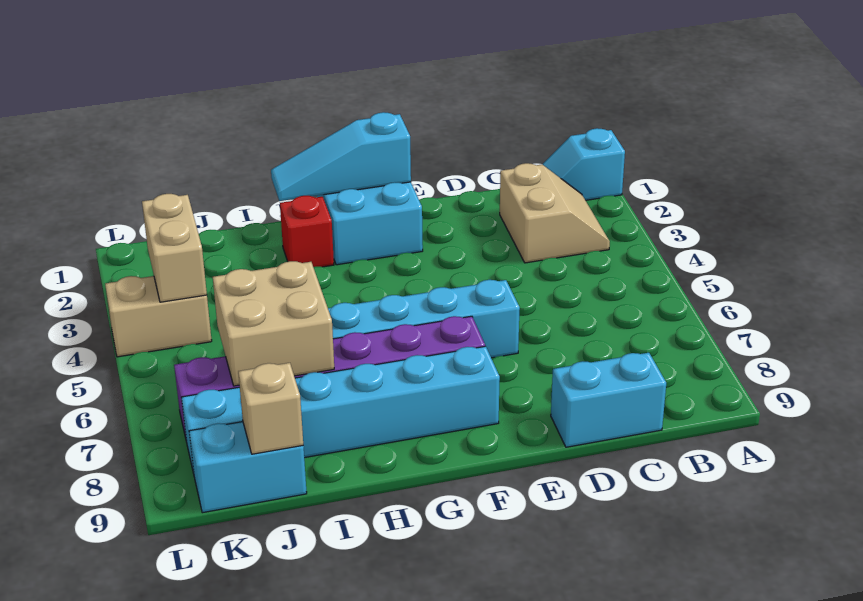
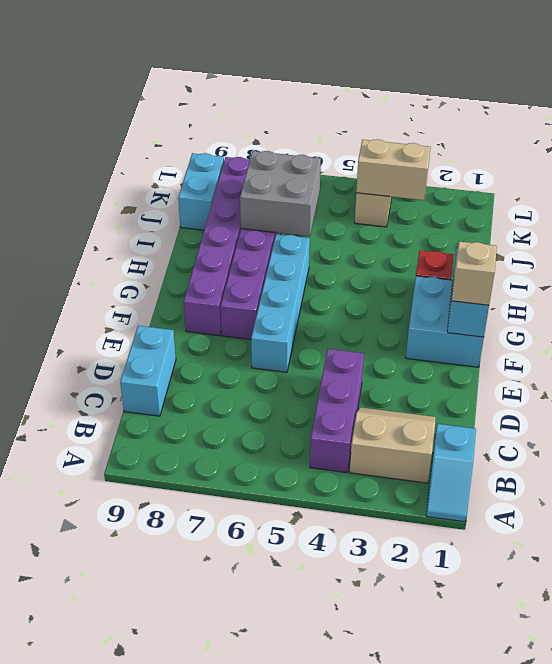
cyan 1x2 slope [542,128,625,200] -> cyan 1x2 slope turned to [426,424,476,522]
tan 2x2 slope [500,163,610,263] -> tan 2x2 slope turned to [350,407,435,483]
none -> purple 1x3 brick [310,349,364,472]
cyan 1x6 brick [181,346,500,473] -> purple 1x6 brick [184,157,250,336]
tan 2x2 brick [213,261,334,386] -> grey 2x2 brick [240,151,321,236]
tan 1x1 brick [238,363,303,454] -> tan 1x1 brick moved to [452,241,497,305]

